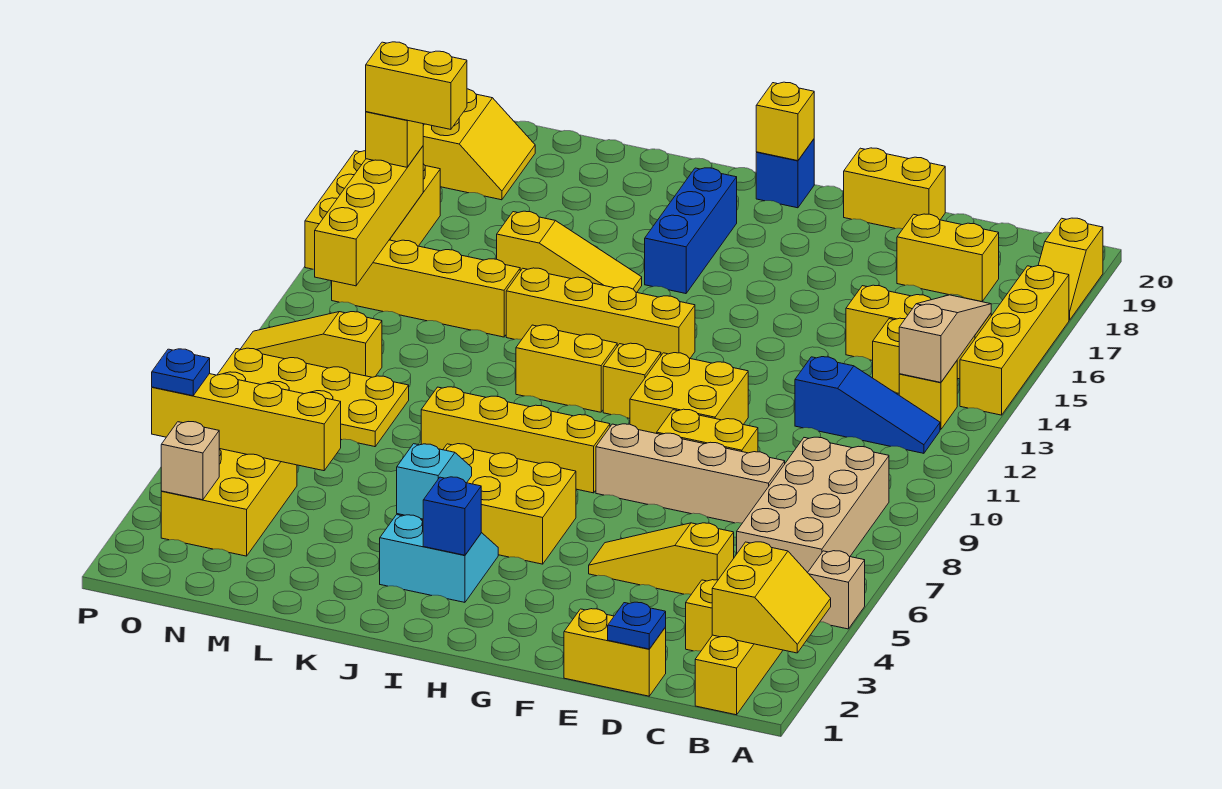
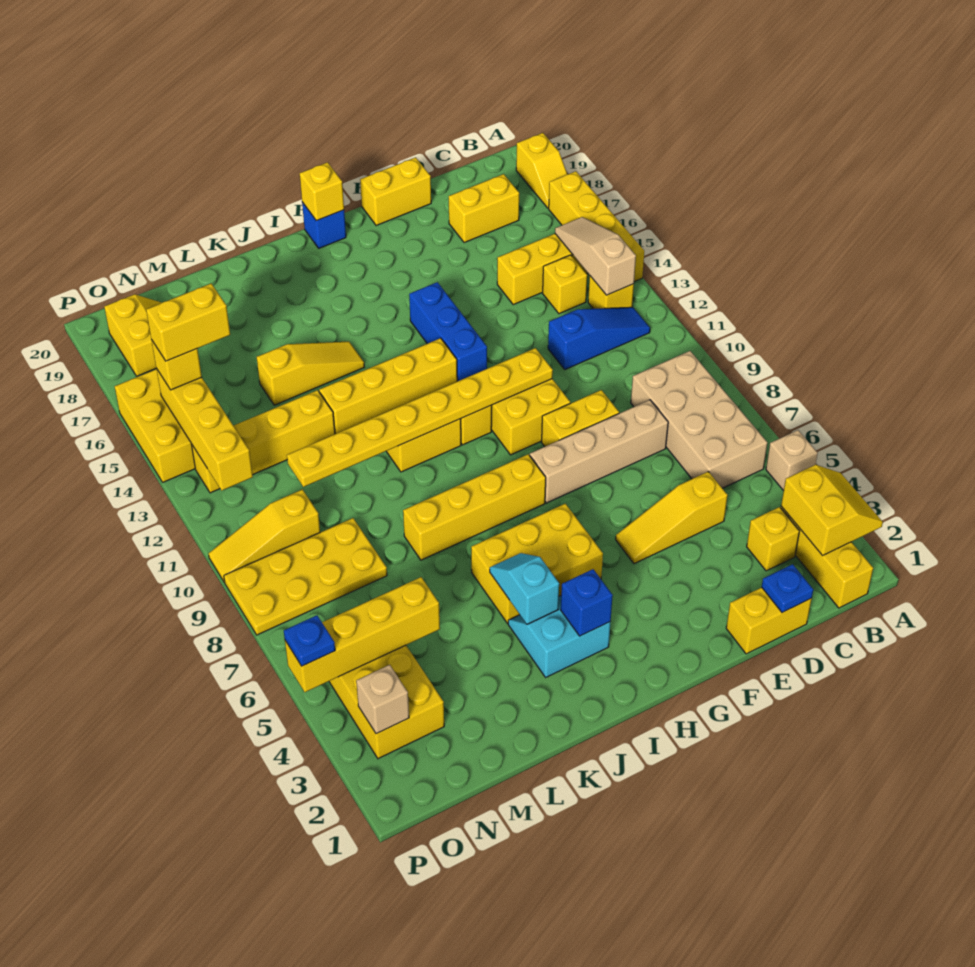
none -> yellow 1x8 plate [287,348,553,487]
blue 1x3 brick [645,168,737,294] -> blue 1x3 brick moved to [409,282,487,381]

